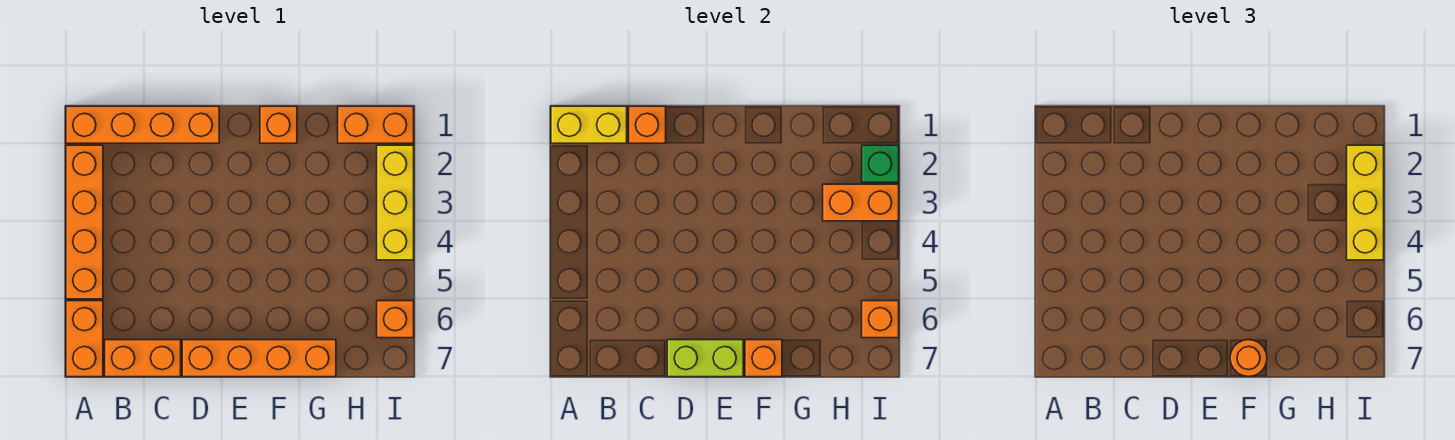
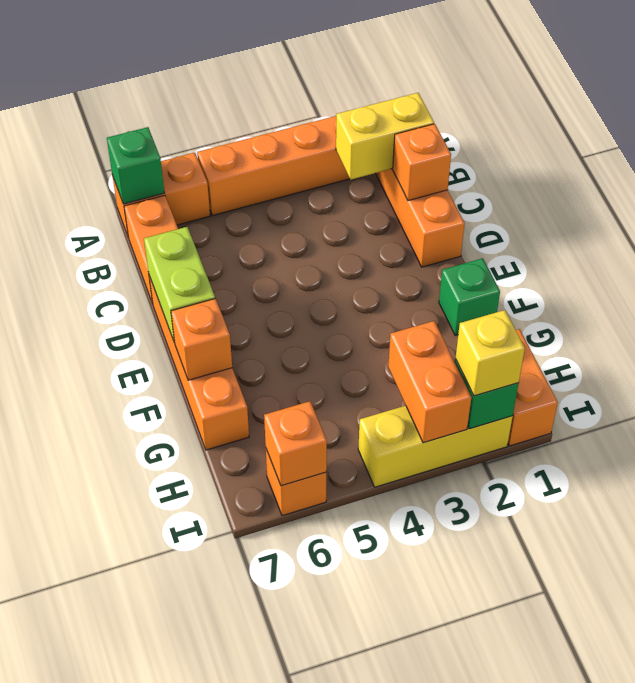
yellow 1x2 brick [551,106,627,143] -> yellow 1x2 brick turned to [336,93,434,180]
none -> green 1x1 brick [107,127,164,204]
orange 1x1 brick [260,106,297,143] -> green 1x1 brick [439,258,500,336]
orange 1x1 round brick [1230,340,1267,377] -> none
yellow 1x3 brick [1347,145,1384,260] -> yellow 1x1 brick [456,310,525,396]

